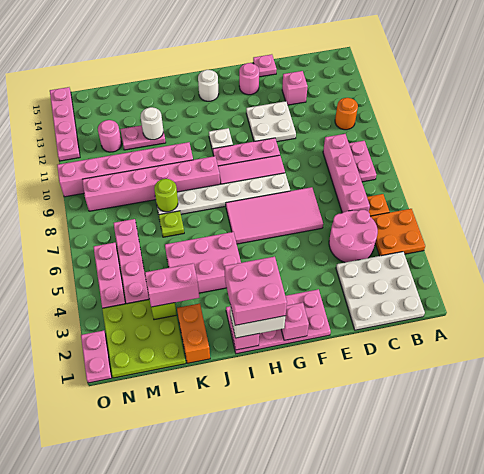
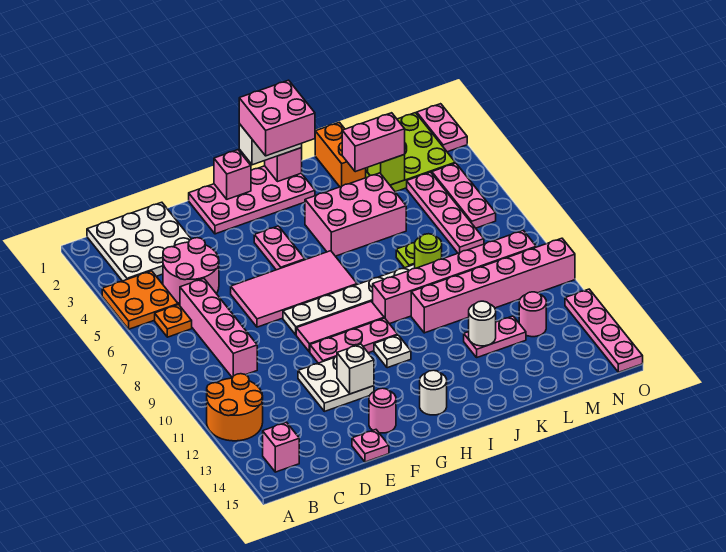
pink 1x2 plate [349,141,376,182] -> pink 1x2 plate moved to [254,226,305,270]
orange 1x1 round brick [335,98,358,130] -> orange 2x2 round brick [207,374,263,441]
pink 1x1 brick [282,71,308,105] -> pink 1x1 brick moved to [263,422,299,472]
none -> white 1x1 brick [337,344,374,394]

